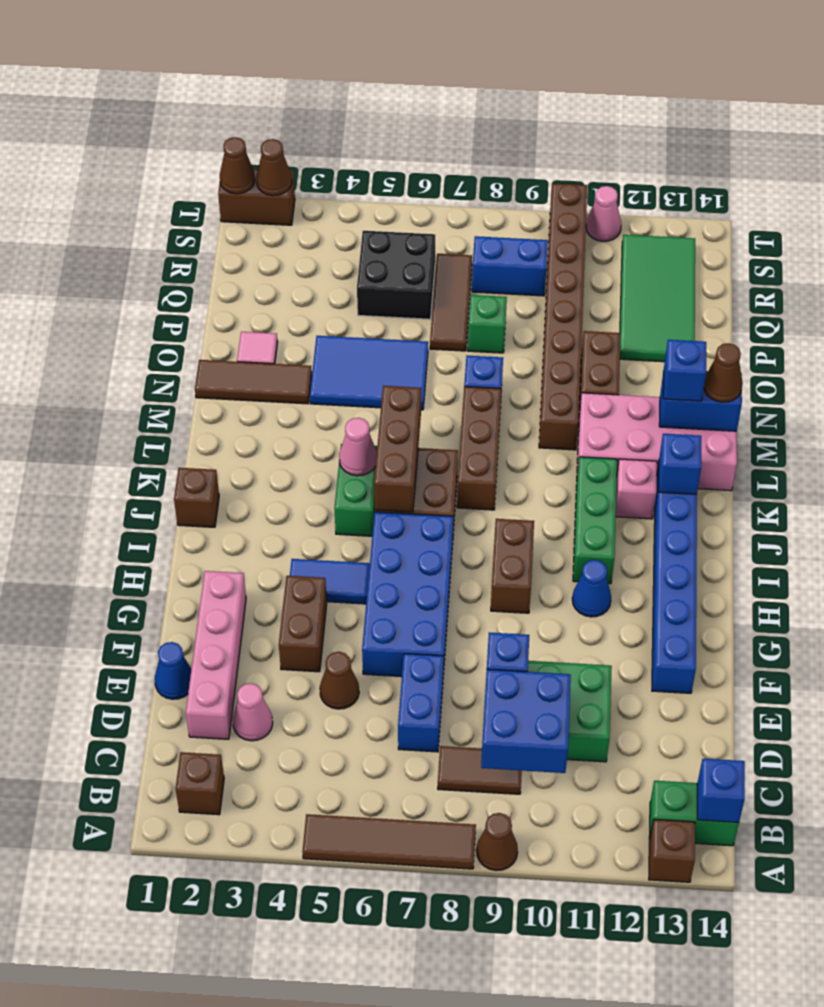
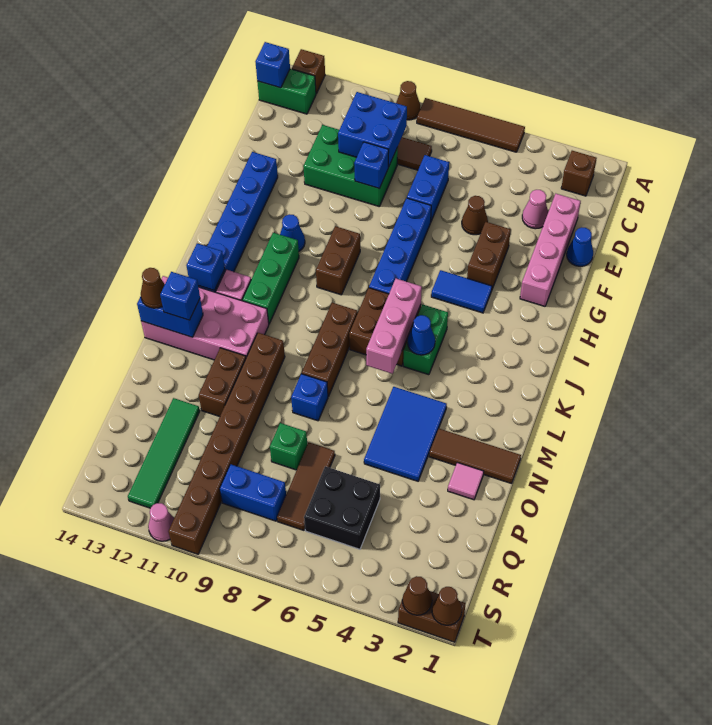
blue 2x4 brick [362,512,453,677] -> blue 1x4 brick [369,198,431,294]
brown 1x1 brick [174,468,219,527] -> none
brown 1x3 brick [374,386,421,512] -> pink 1x3 brick [366,279,422,374]
pink 1x1 cone [339,418,377,476] -> blue 1x1 cone [408,315,435,355]
blue 2x3 tile [310,336,428,410] -> blue 2x3 tile turned to [364,387,447,481]
green 2x4 tile [620,235,695,362] -> green 1x4 tile [128,398,200,508]

